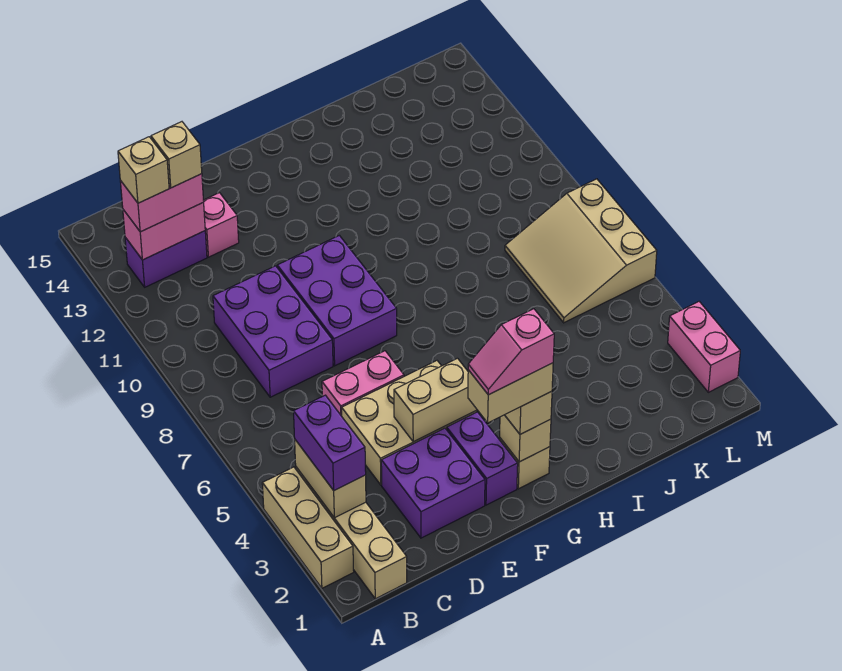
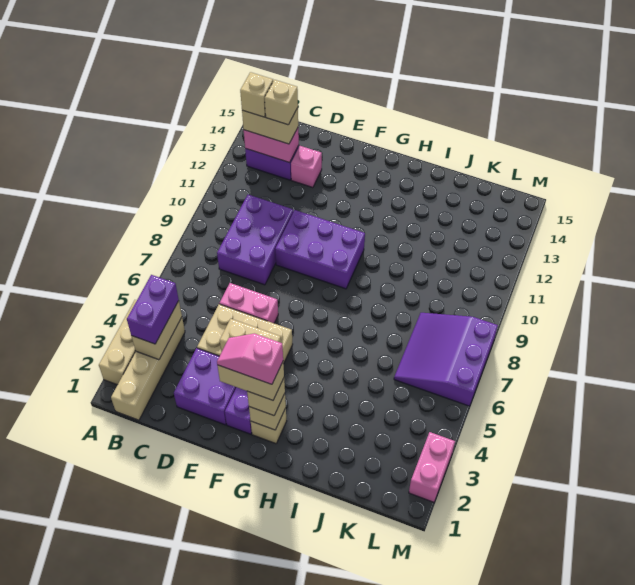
pink 1x2 brick [120,174,204,232] -> tan 1x2 brick [242,108,298,144]
purple 2x3 brick [277,235,397,366] -> purple 2x3 brick turned to [275,210,365,289]
tan 3x3 slope [505,179,657,323] -> purple 3x3 slope [394,313,498,406]

